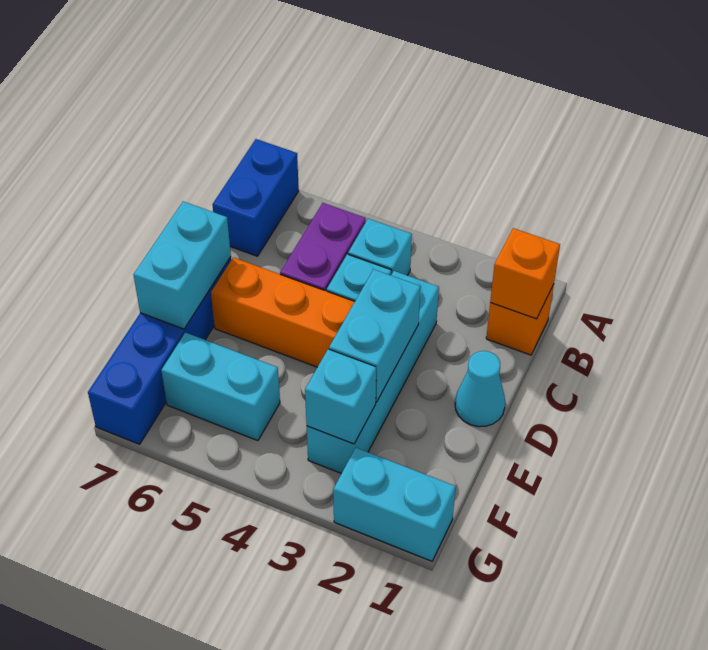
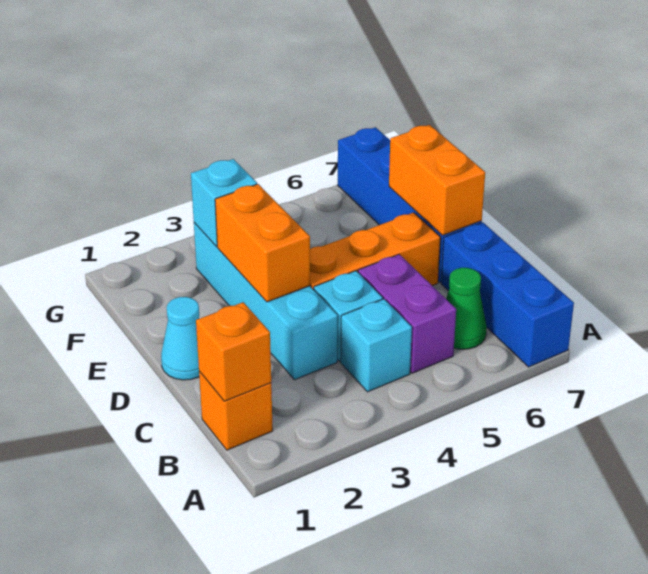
blue 1x2 brick [212,139,299,256] -> blue 1x3 brick [441,223,574,367]
none -> green 1x1 cone [446,268,487,349]
cyan 1x2 brick [329,269,421,402] -> orange 1x2 brick [215,184,310,302]
cyan 1x2 brick [133,202,231,329] -> orange 1x2 brick [389,125,485,235]
cyan 1x2 brick [161,333,280,441] -> none
cyan 1x2 brick [333,448,456,561] -> none

